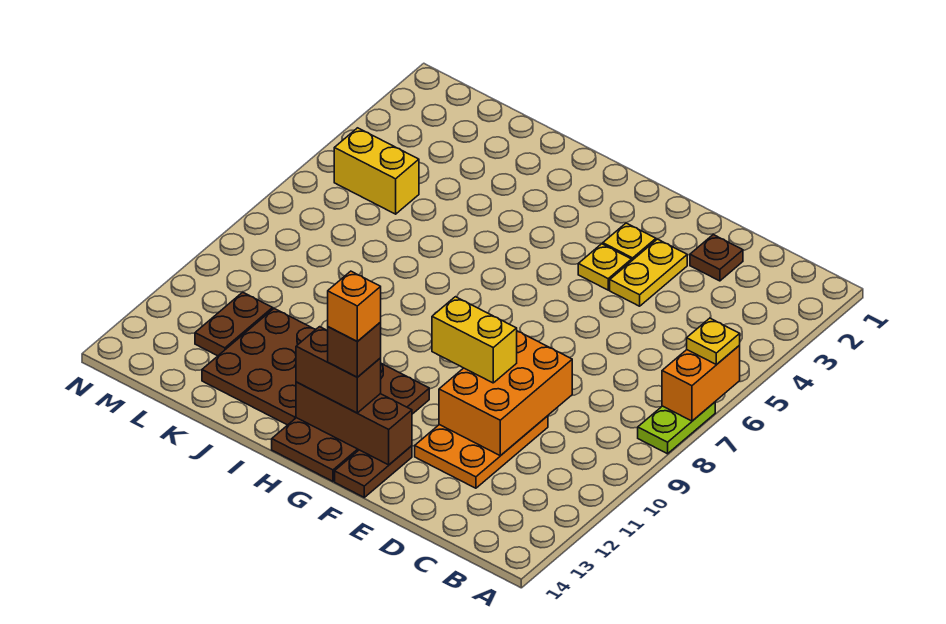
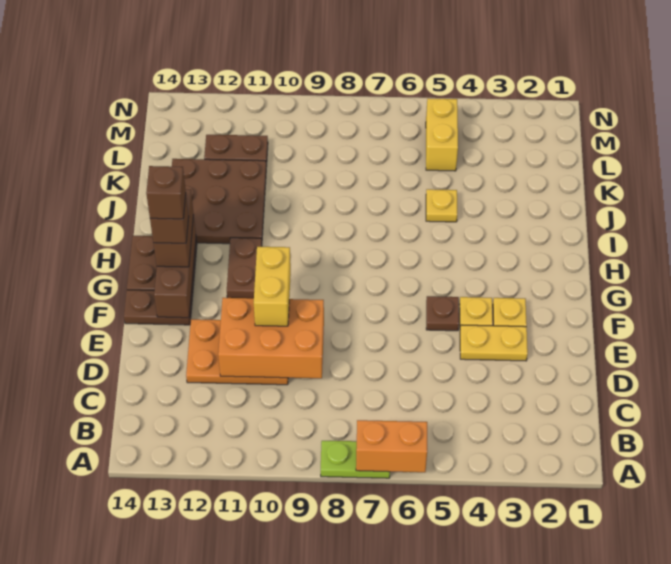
yellow 1x1 plate [687,318,740,365] -> yellow 1x1 plate moved to [426,189,457,222]
brown 1x1 plate [690,235,743,281] -> brown 1x1 plate moved to [426,296,459,331]
orange 1x1 brick [328,271,381,342] -> brown 1x1 brick [146,166,186,219]

